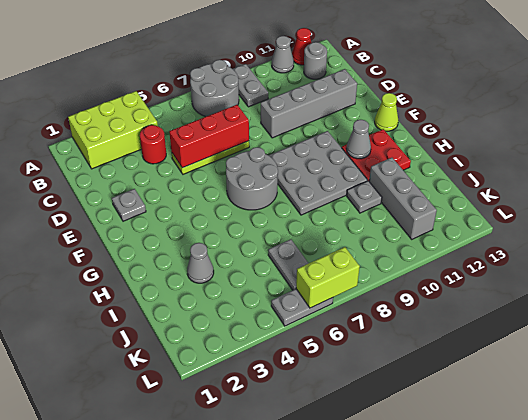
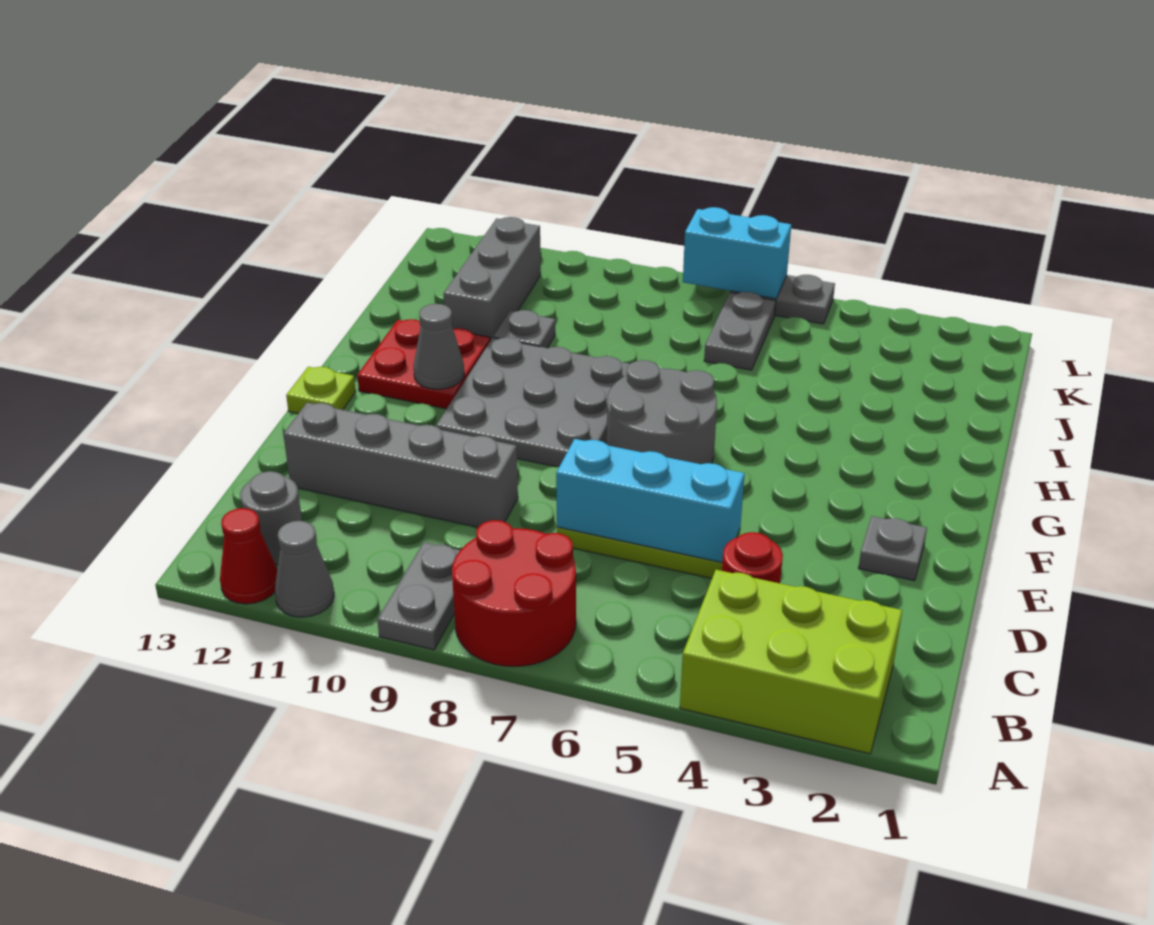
grey 2x2 round brick [190,60,239,117] -> red 2x2 round brick [452,520,576,667]
red 1x3 brick [169,105,249,168] -> cyan 1x3 brick [556,439,745,562]
lime 1x1 cone [375,93,398,131] -> lime 1x1 plate [286,367,356,413]
grey 1x1 cone [187,243,214,283] -> none
lime 1x2 brick [296,247,360,308] -> cyan 1x2 brick [683,207,791,299]

